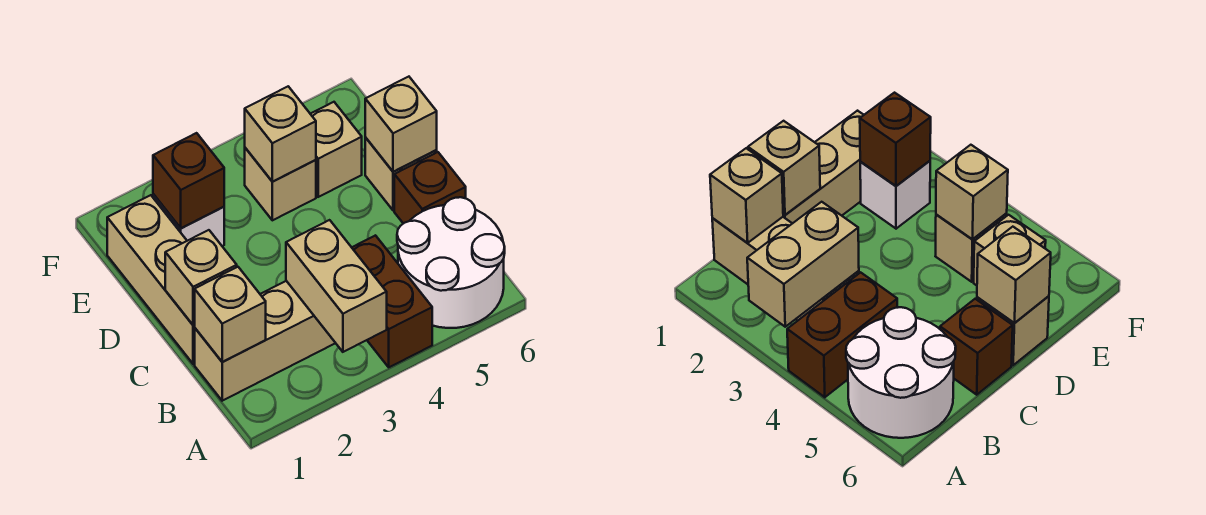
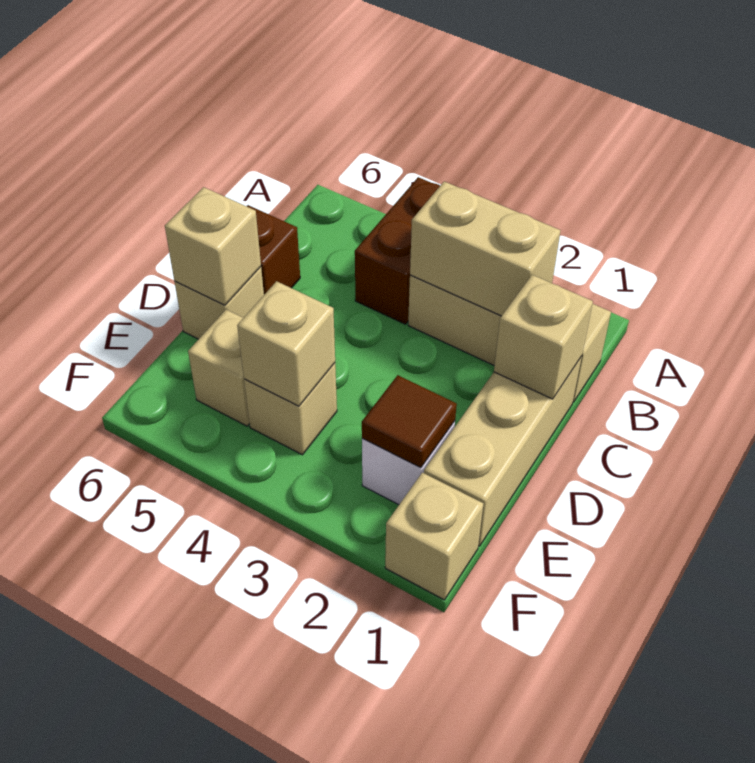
tan 1x2 brick [286,220,387,352] -> tan 1x2 brick turned to [410,181,561,316]
white 2x2 round brick [397,197,505,328] -> none
tan 1x1 brick [195,267,266,362] -> tan 1x1 brick moved to [385,473,483,600]
brown 1x1 brick [153,133,224,228] -> brown 1x1 tile [362,375,457,468]

